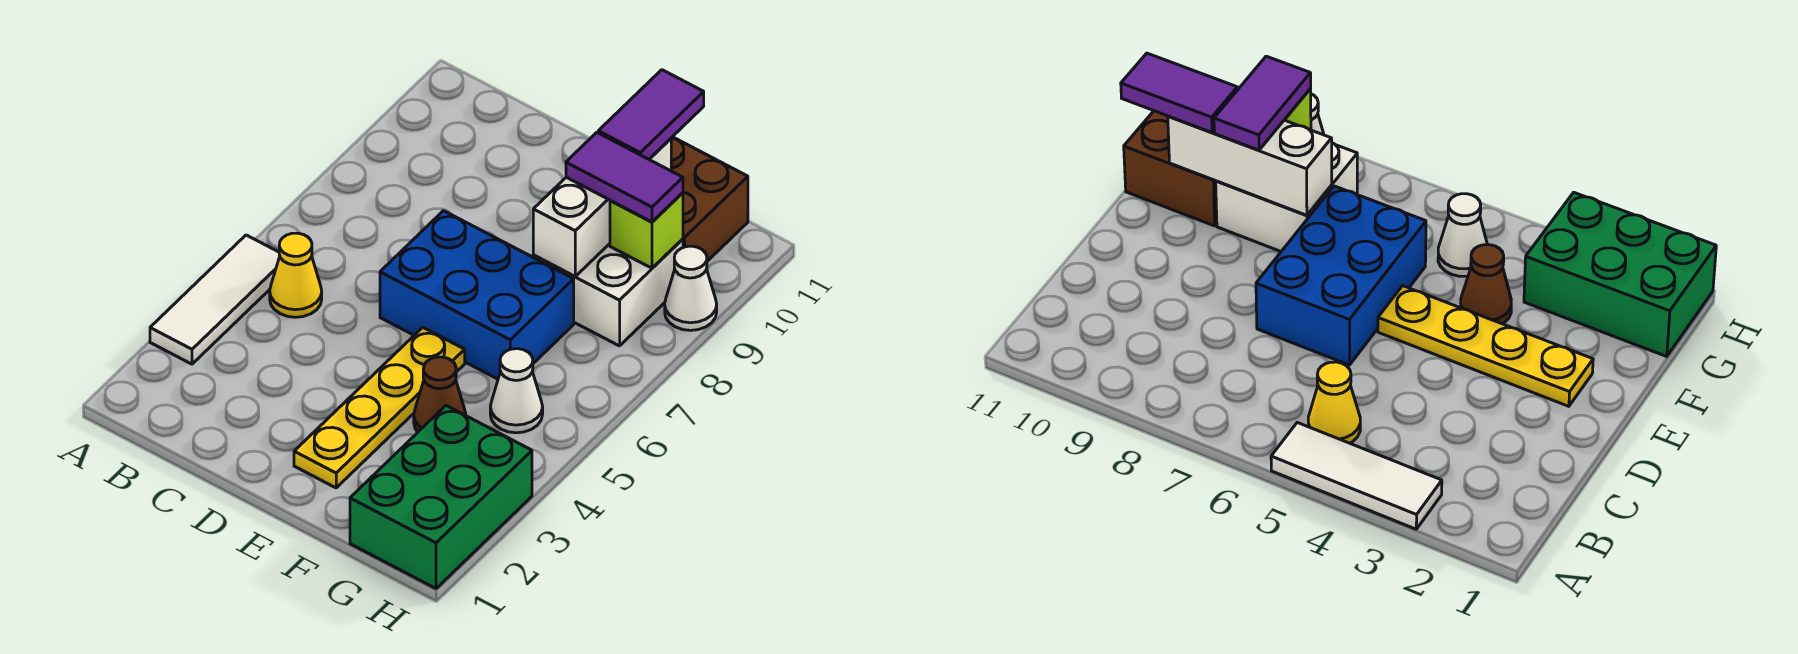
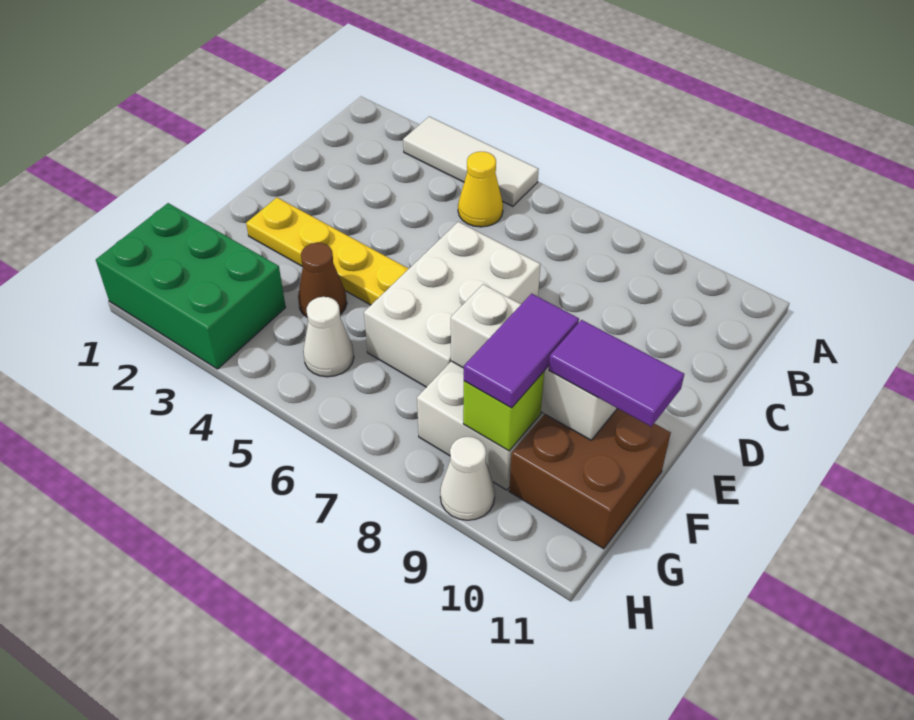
blue 2x3 brick [380,211,574,379] -> white 2x3 brick [364,222,541,387]

